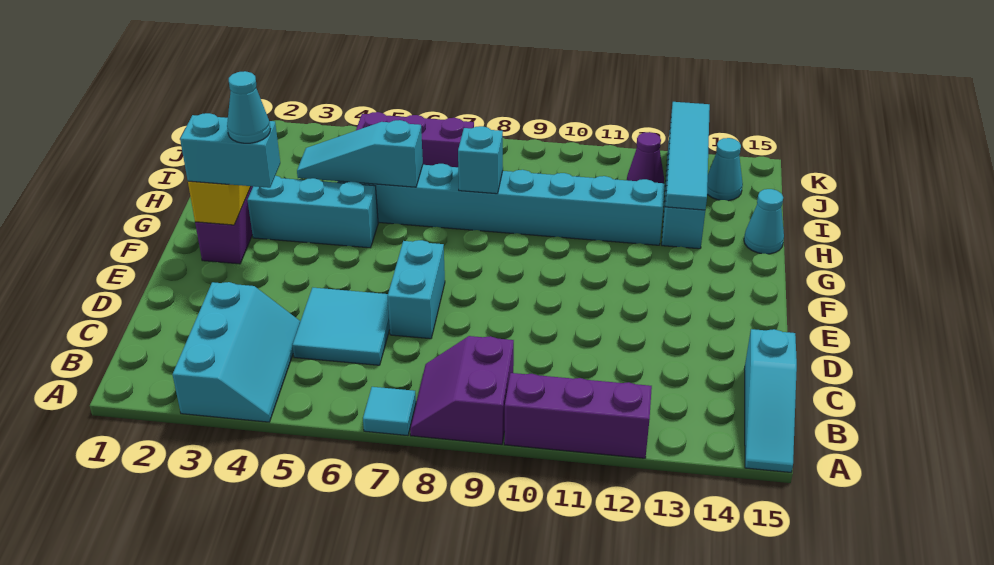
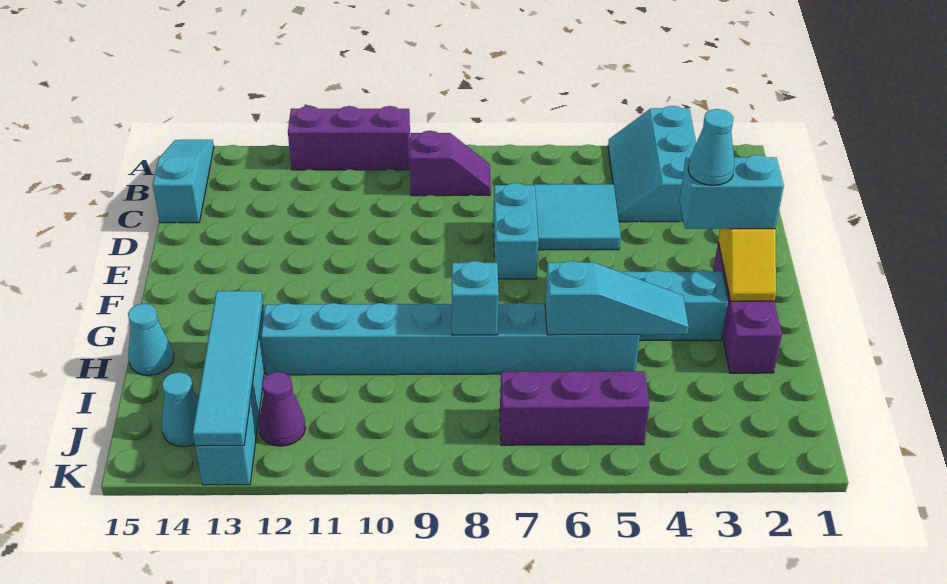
cyan 1x1 tile [363,387,416,436] -> none
purple 2x2 slope [410,336,514,445] -> purple 1x2 slope [410,131,491,196]

